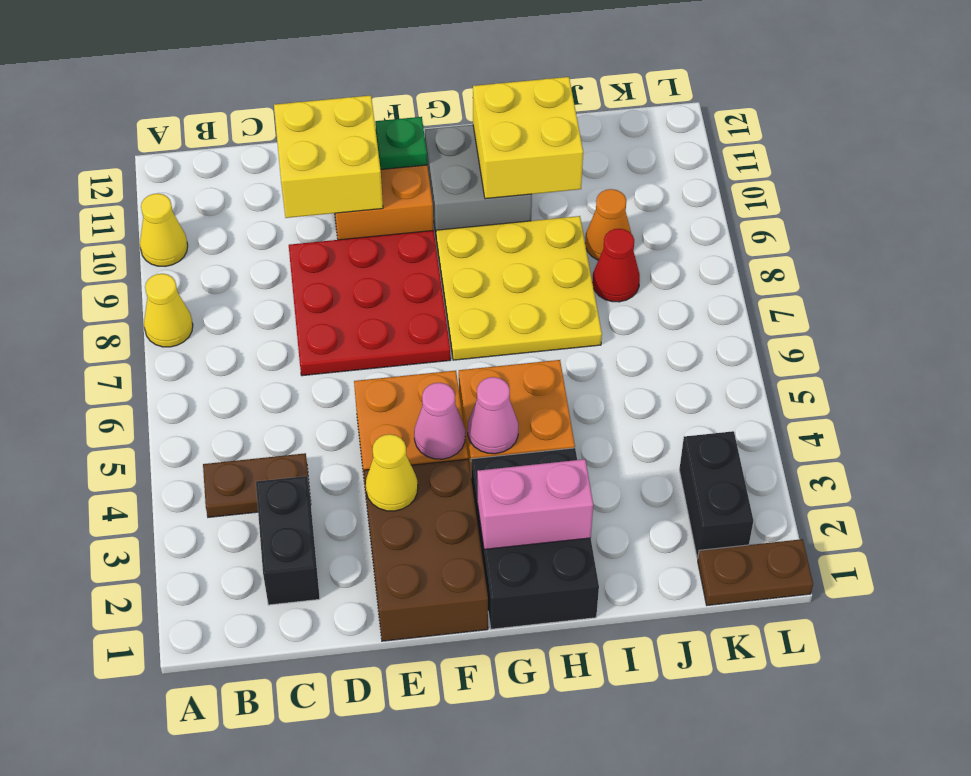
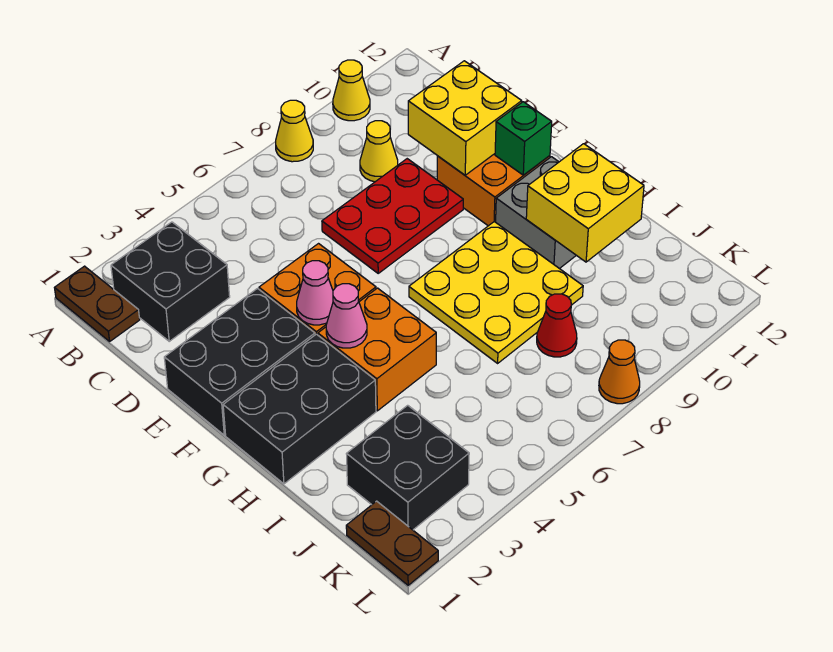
brown 1x2 plate [203,453,311,517] -> brown 1x2 plate moved to [55,266,140,341]
black 1x2 brick [256,476,320,605] -> black 2x2 brick [111,222,230,341]
red 3x3 plate [289,230,451,376] -> red 2x3 plate [322,159,463,273]
brown 2x3 brick [364,459,488,641] -> black 2x3 brick [164,289,315,435]
yellow 1x1 cone [366,434,418,511] -> yellow 1x1 cone moved to [360,121,398,182]
green 1x1 plate [375,117,427,169] -> green 1x1 brick [495,102,552,175]
pink 1x2 brick [477,459,593,549] -> none
orange 1x1 cone [585,189,631,260] -> orange 1x1 cone moved to [599,340,640,404]
black 1x2 brick [679,431,753,558] -> black 2x2 brick [347,405,469,530]

